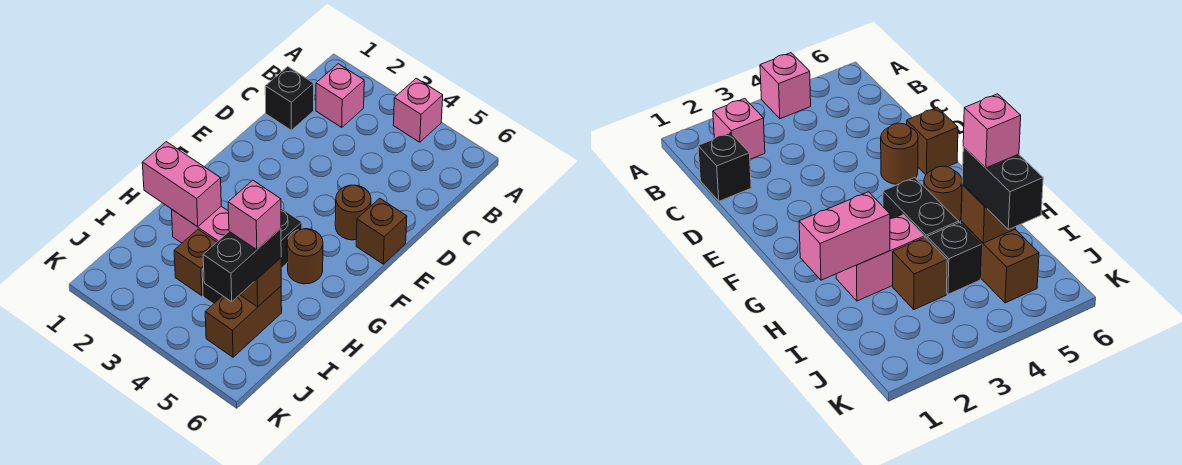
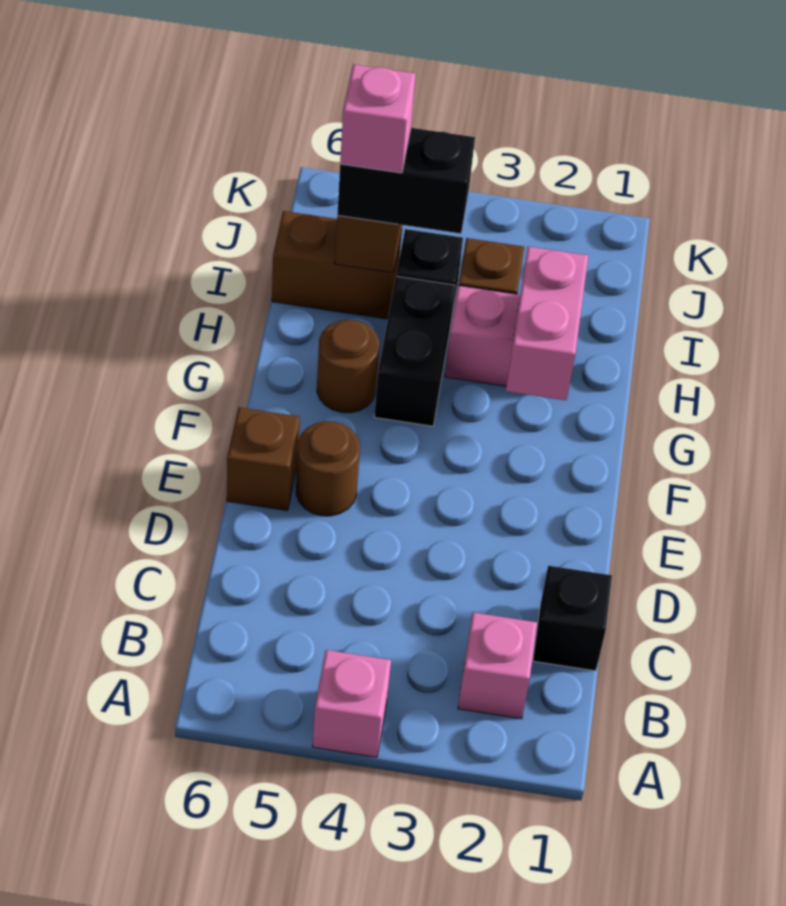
pink 1x2 brick [142,142,221,227] -> pink 1x2 brick turned to [506,247,588,400]
brown 1x2 brick [205,286,282,357] -> brown 1x2 brick turned to [272,211,402,319]
black 1x2 brick [203,229,281,302] -> black 1x2 brick turned to [337,128,475,234]

